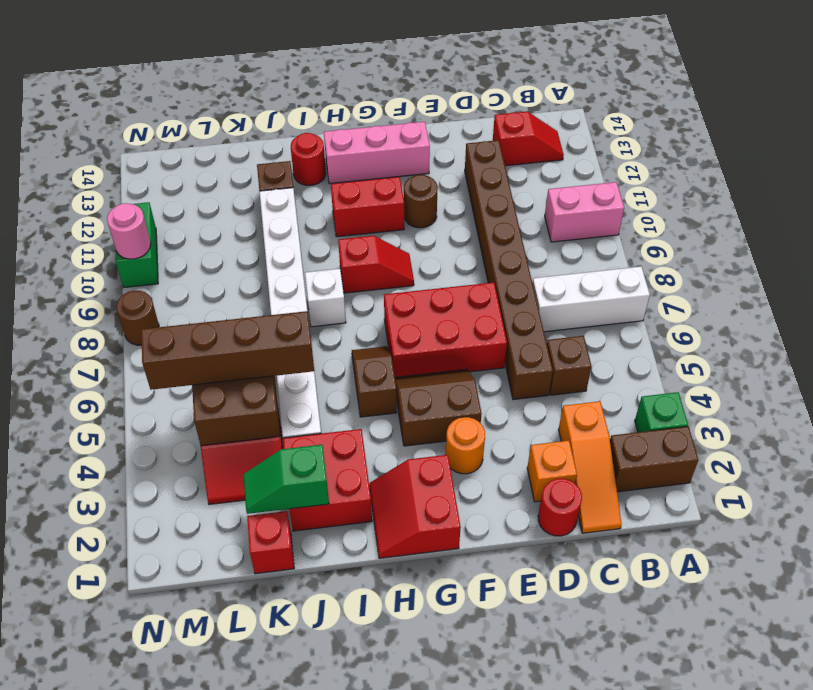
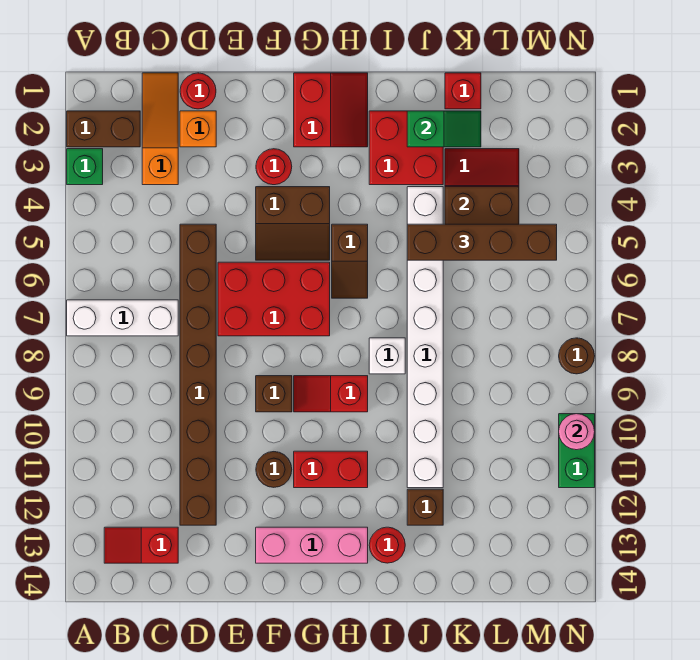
pink 1x2 brick [545,182,624,242] -> none
brown 1x1 brick [547,336,592,395] -> brown 1x1 brick moved to [256,376,292,412]
orange 1x1 round brick [446,417,485,474] -> red 1x1 round brick [256,149,292,185]

